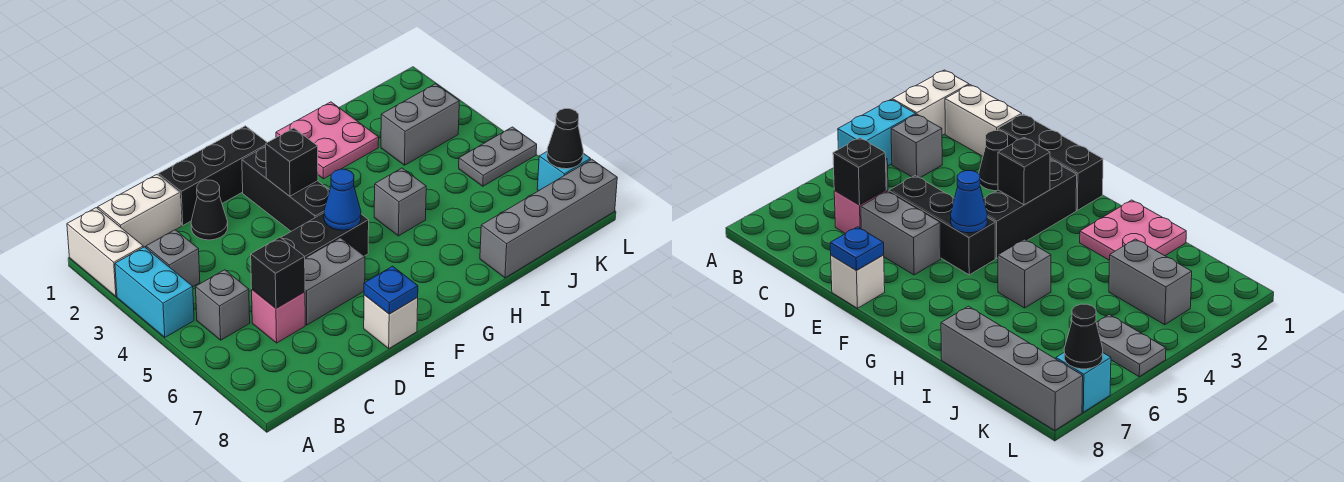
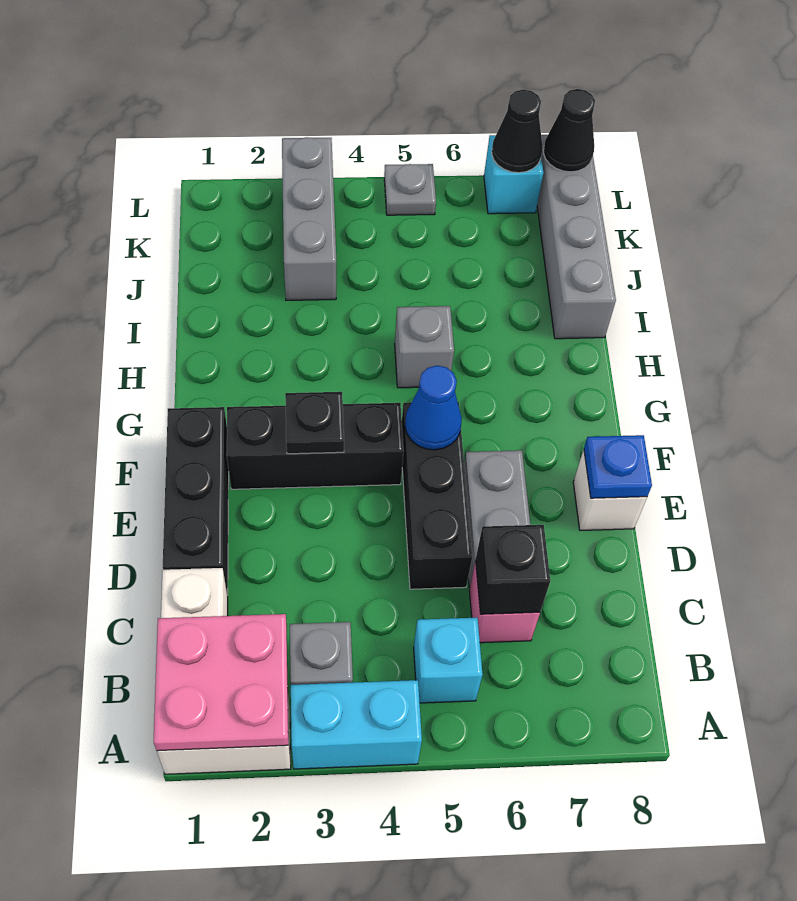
grey 1x1 brick [195,270,250,340] -> cyan 1x1 brick [414,618,483,703]
black 1x1 cone [191,180,228,240] -> black 1x1 cone moved to [544,89,595,172]
black 1x1 brick [266,128,318,196] -> black 1x1 plate [285,392,344,454]
pink 2x2 plate [276,102,379,179] -> pink 2x2 plate moved to [154,614,288,751]
grey 1x2 brick [381,84,459,165] -> grey 1x3 brick [282,137,336,300]
grey 1x2 plate [459,127,537,186] -> grey 1x1 plate [384,164,436,215]

